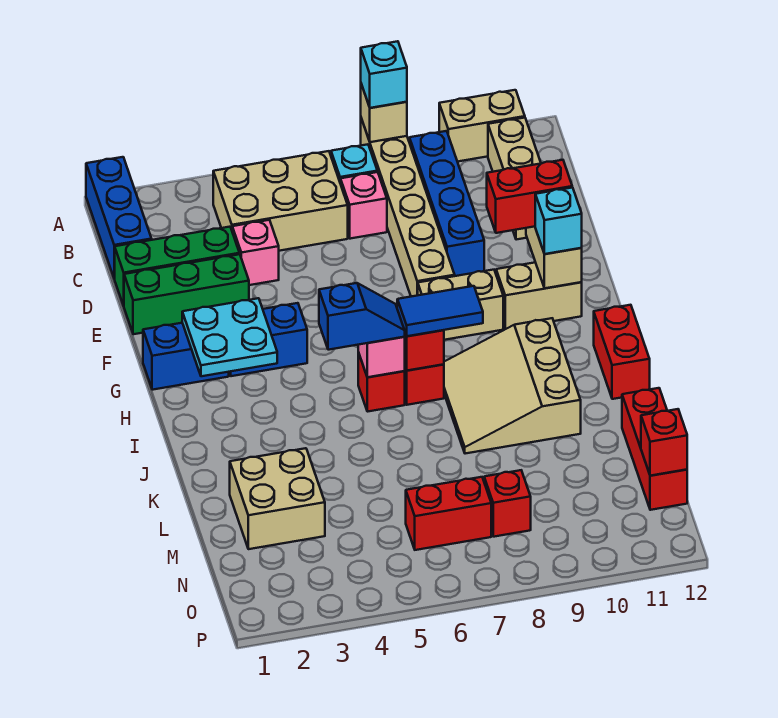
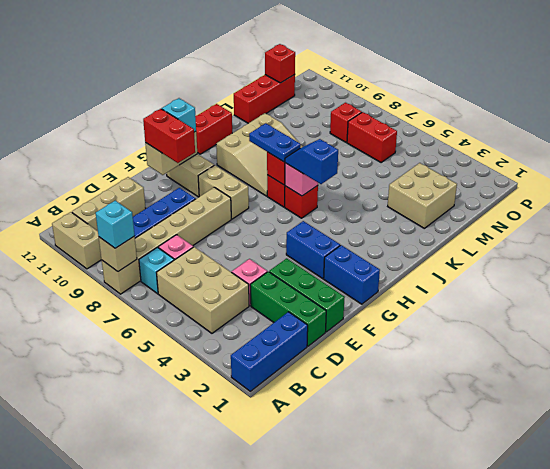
cyan 2x2 plate [182,298,277,376] -> none
blue 1x2 tile [397,286,483,336] -> blue 1x2 plate [249,123,301,162]

